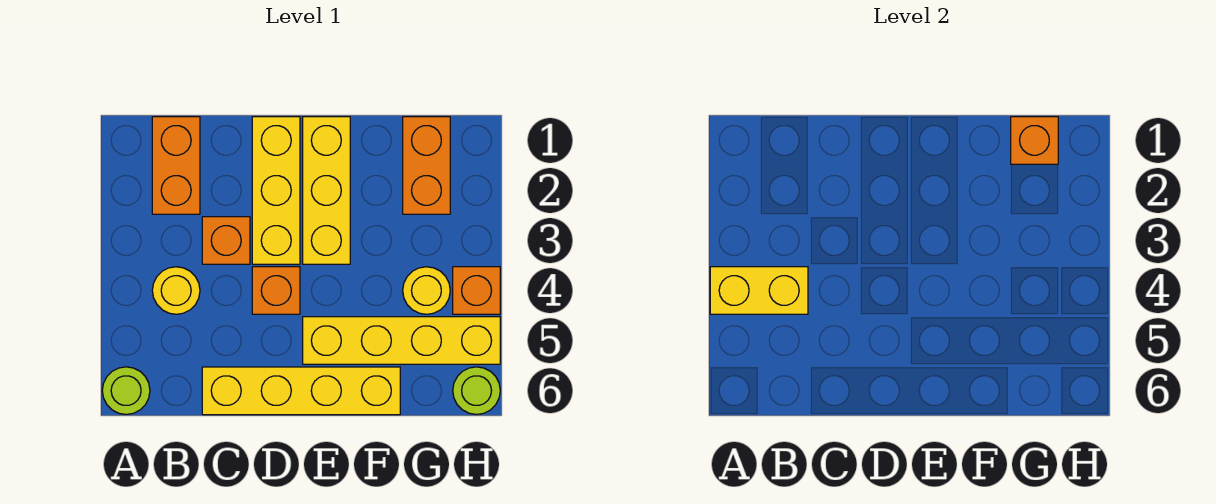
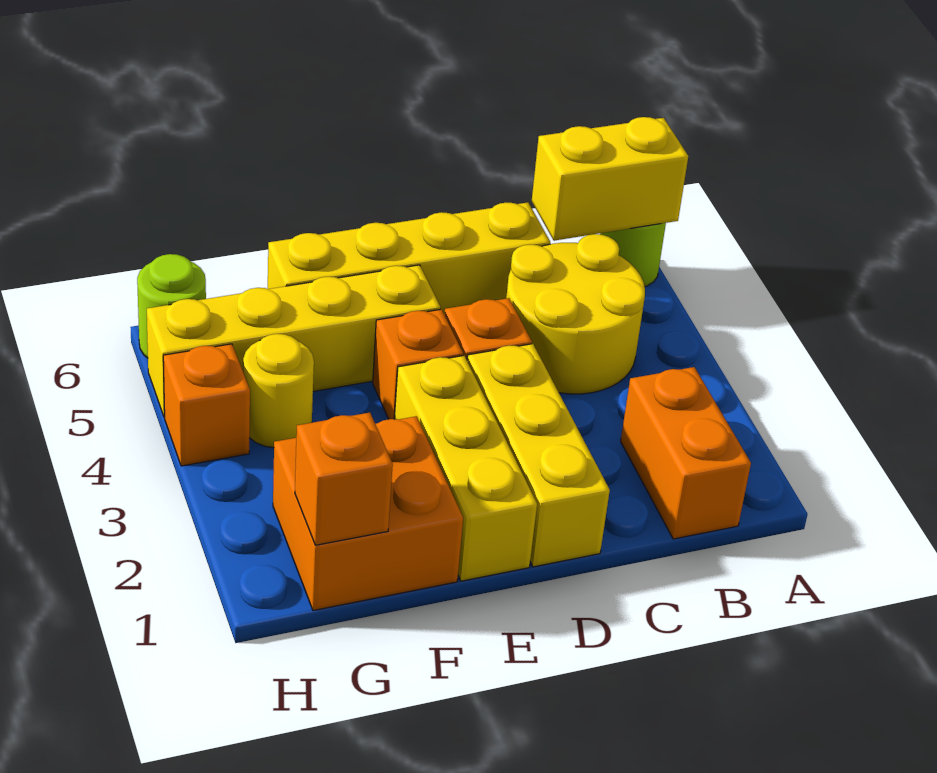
yellow 1x2 brick [710,267,808,314] -> yellow 1x2 brick moved to [532,117,688,241]
yellow 1x1 round brick [152,267,200,314] -> yellow 2x2 round brick [506,234,645,394]
orange 1x1 brick [202,217,250,264] -> orange 1x1 brick moved to [373,309,463,419]
orange 1x2 brick [403,117,450,214] -> orange 2x2 brick [273,416,463,611]

